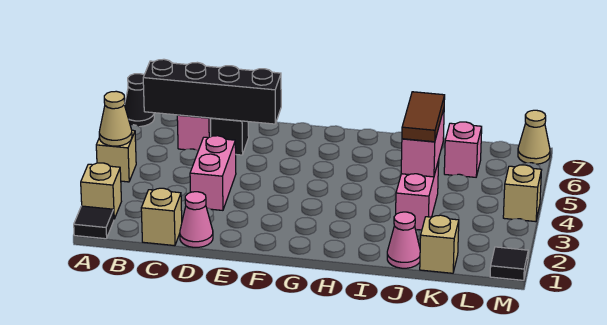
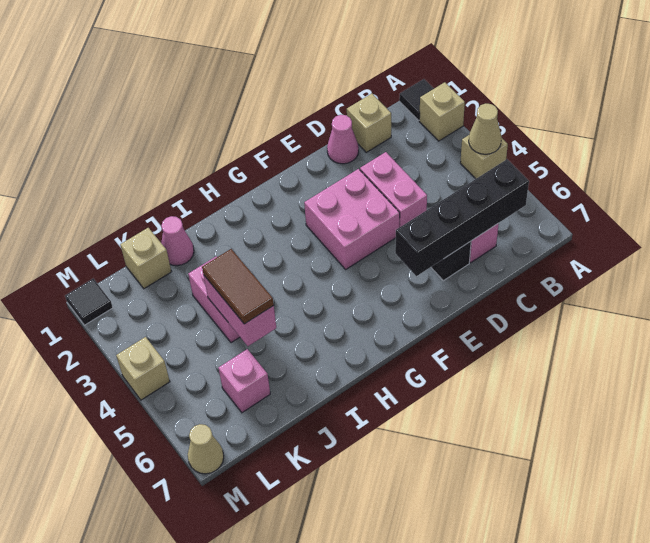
black 1x1 cone [124,74,154,127] -> none
none -> pink 2x2 brick [304,169,400,269]

